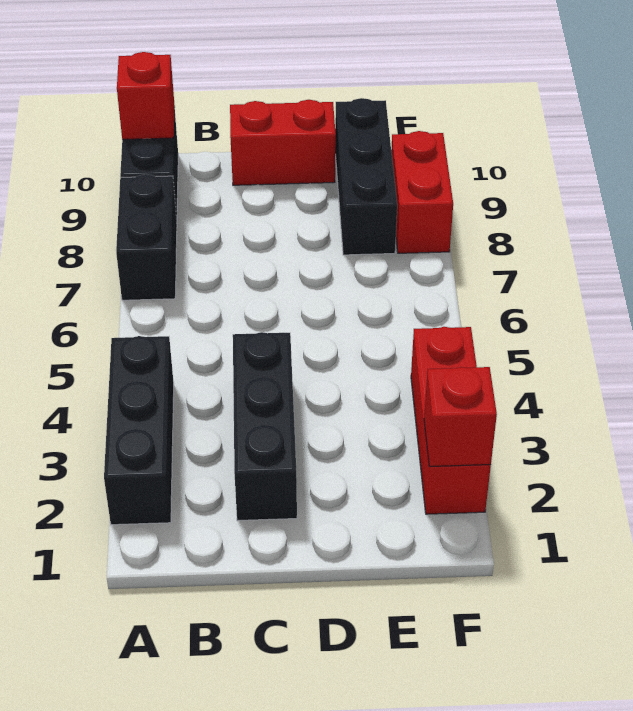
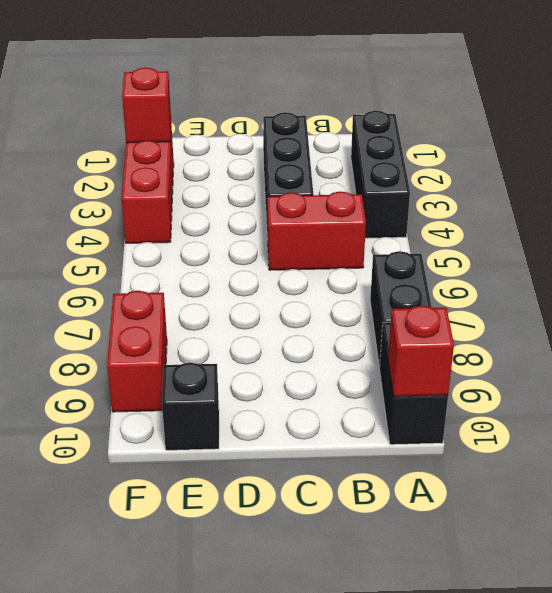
red 1x2 brick [230,100,336,185] -> red 1x2 brick moved to [267,192,366,270]
black 1x3 brick [335,98,397,255] -> black 1x1 brick [162,363,219,450]

